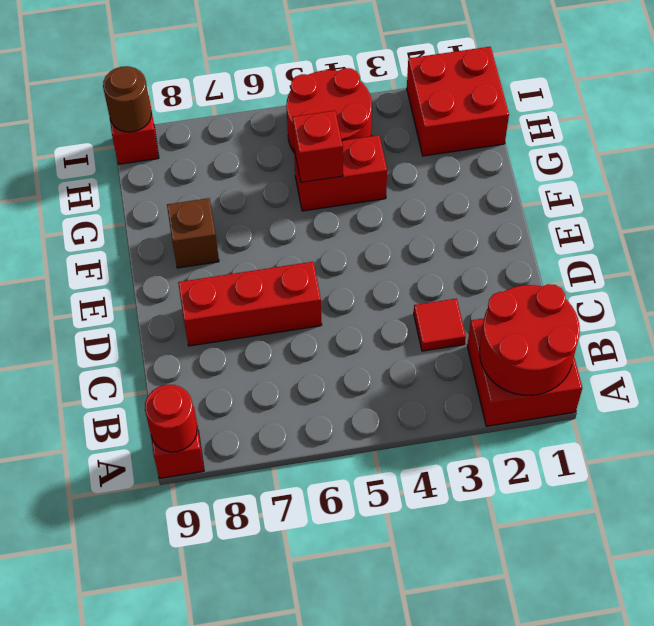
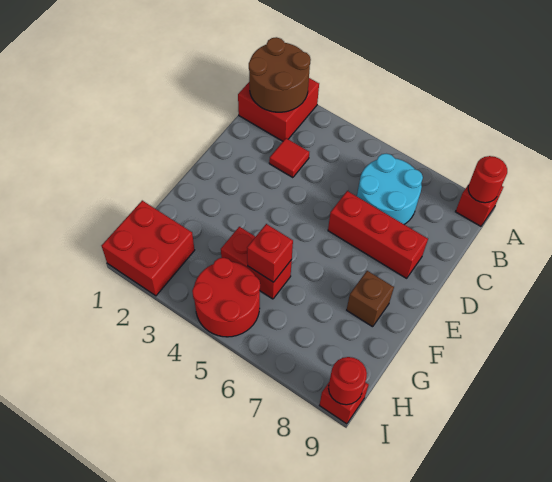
red 2x2 round brick [480,284,580,395] -> brown 2x2 round brick [249,37,311,112]
none -> cyan 2x2 round brick [357,154,423,224]
brown 1x1 round brick [103,66,151,132] -> red 1x1 round brick [329,357,367,405]

